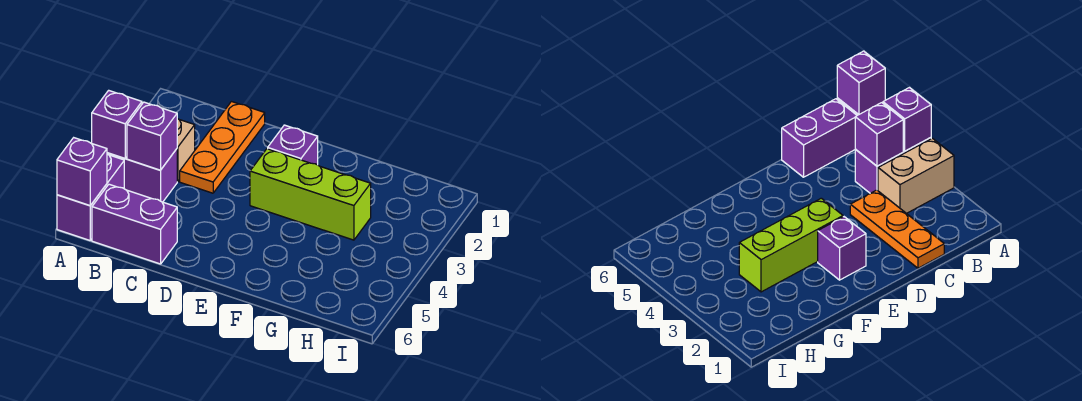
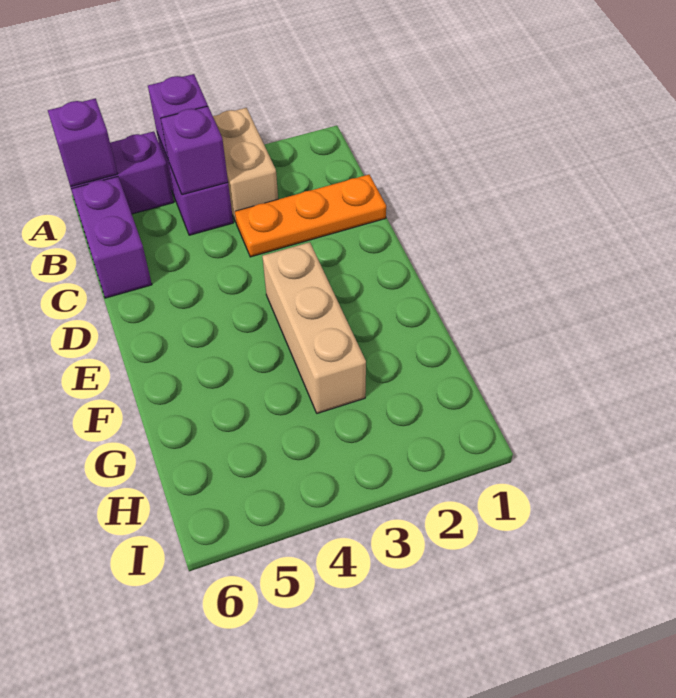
purple 1x1 brick [268,125,318,165] -> none
lime 1x3 brick [250,149,371,240] -> tan 1x3 brick [262,242,366,413]

